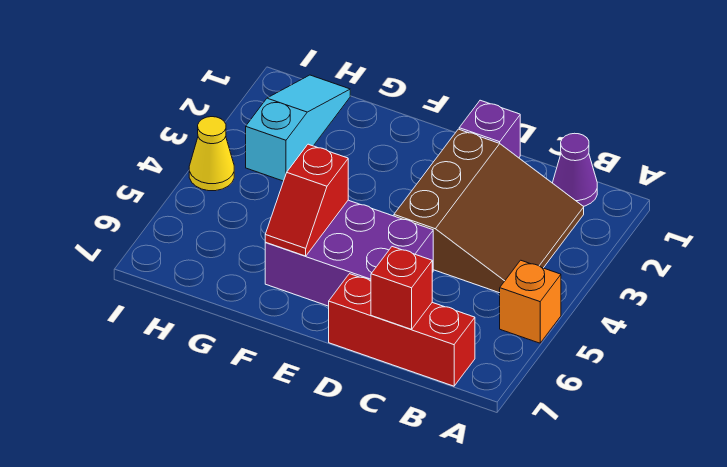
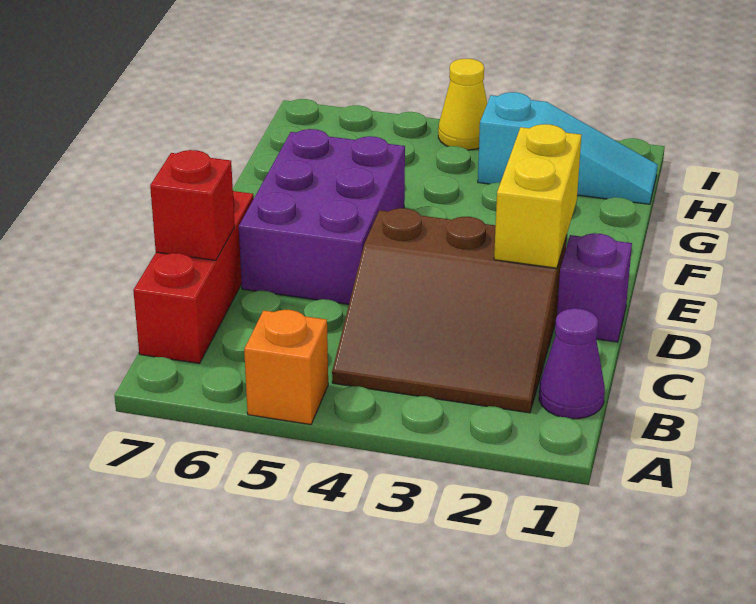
none -> yellow 1x2 brick [494,124,581,268]
red 1x2 slope [265,144,348,256] -> none

